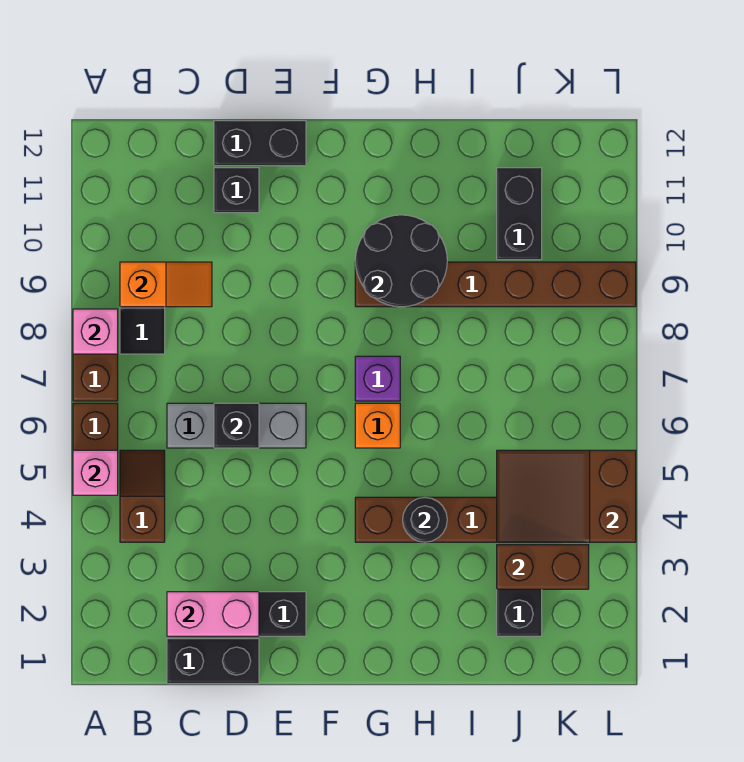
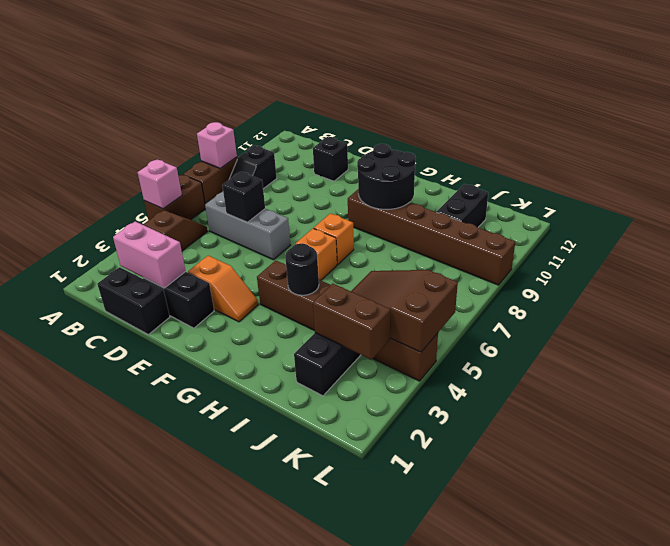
orange 1x2 slope [120,262,212,307] -> orange 1x2 slope moved to [188,256,258,322]
black 1x2 brick [214,121,306,166] -> none
purple 1x1 brick [355,356,400,401] -> orange 1x1 brick [314,213,354,264]

